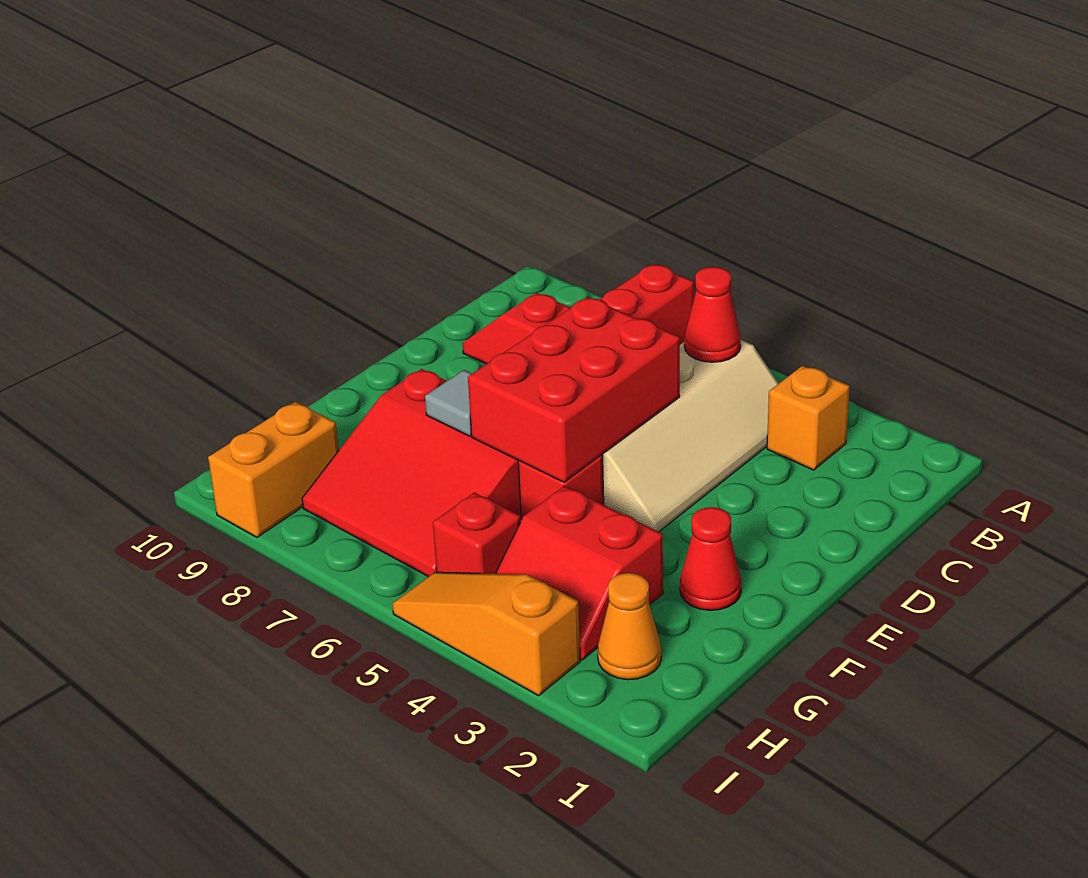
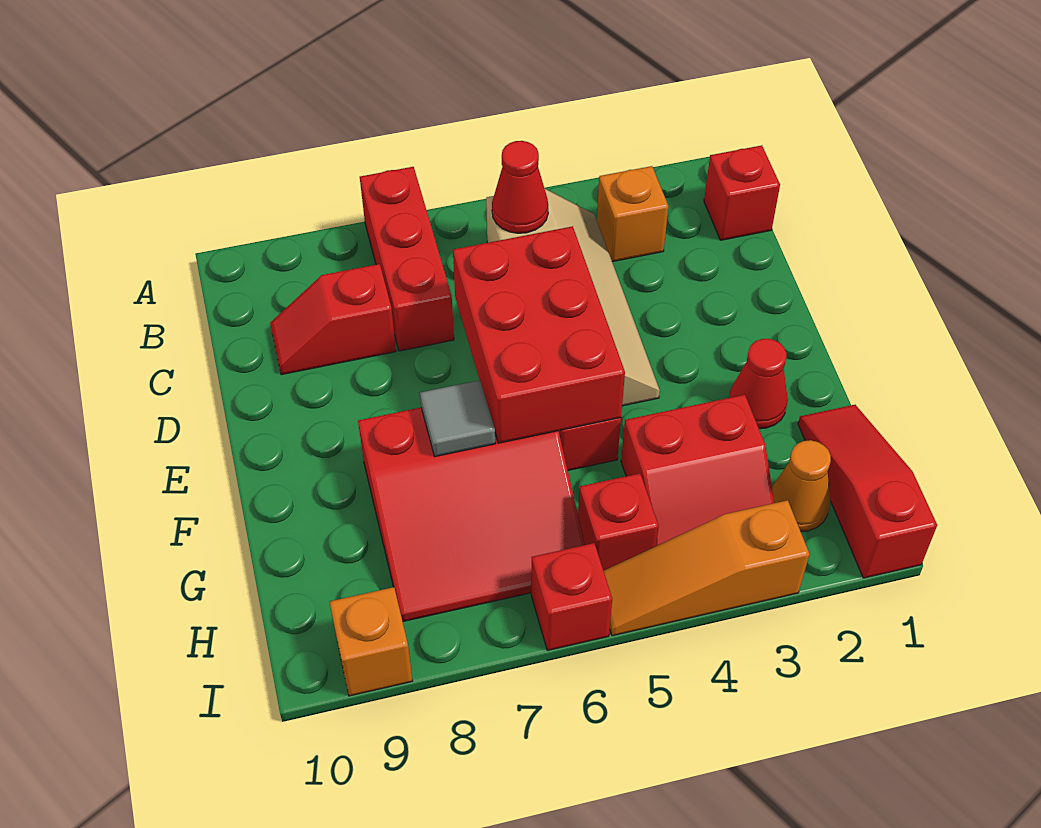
none -> red 1x1 brick [704,145,780,240]
none -> red 1x3 slope [798,405,937,578]
orange 1x2 brick [208,402,339,537] -> orange 1x1 brick [330,587,412,696]
none -> red 1x1 brick [531,543,612,650]

